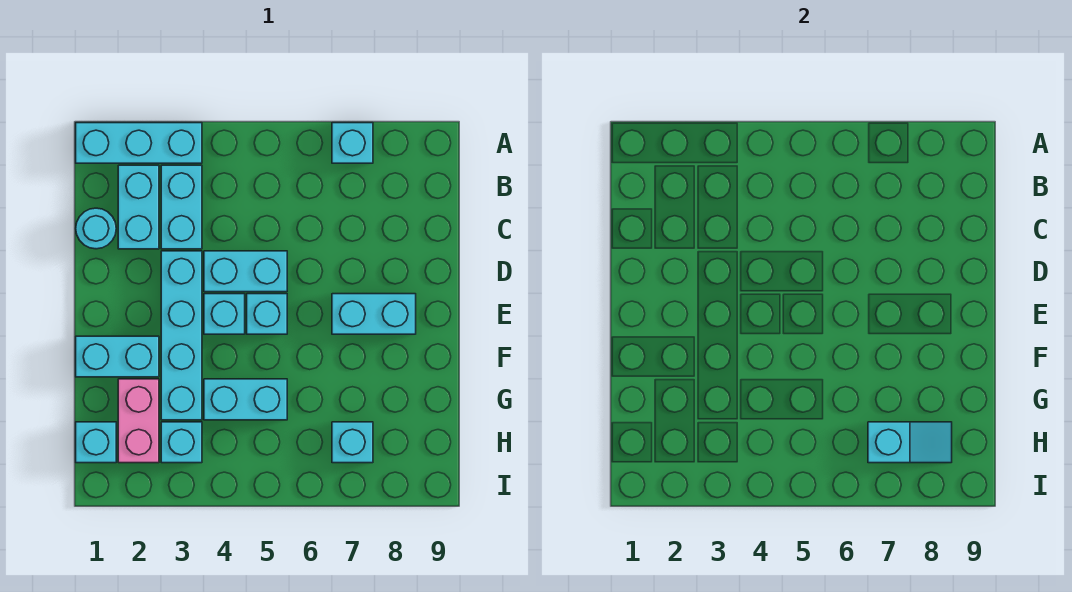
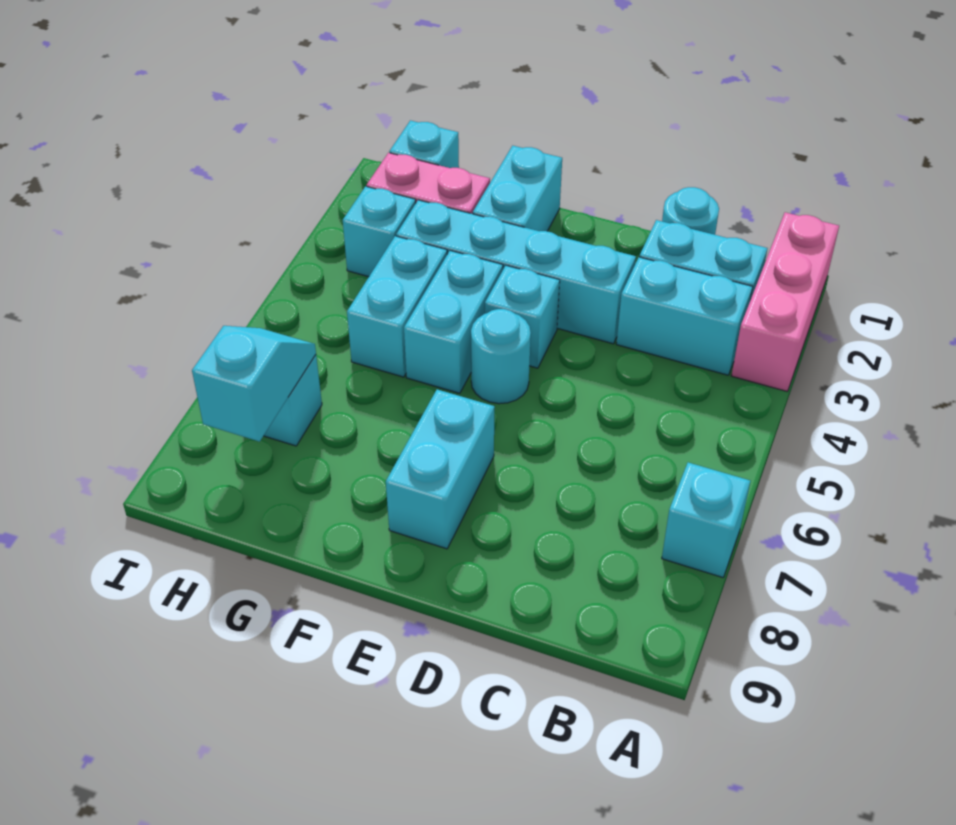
cyan 1x3 brick [76,123,202,163] -> pink 1x3 brick [731,212,839,391]
cyan 1x2 brick [204,251,287,292] -> cyan 1x2 brick moved to [404,251,503,393]
cyan 1x1 brick [247,294,287,334] -> cyan 1x1 round brick [471,309,531,404]
cyan 1x2 slope [868,422,952,463] -> cyan 1x2 slope turned to [192,326,316,442]

